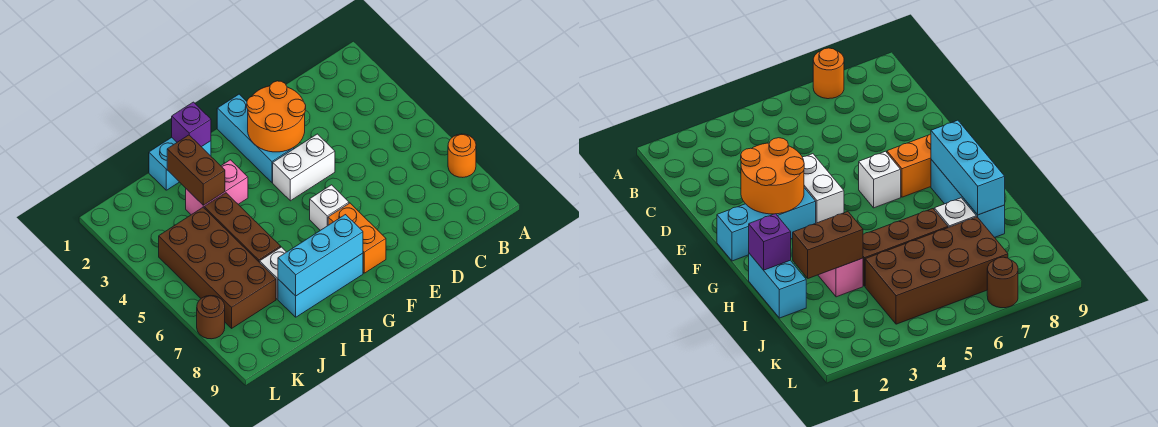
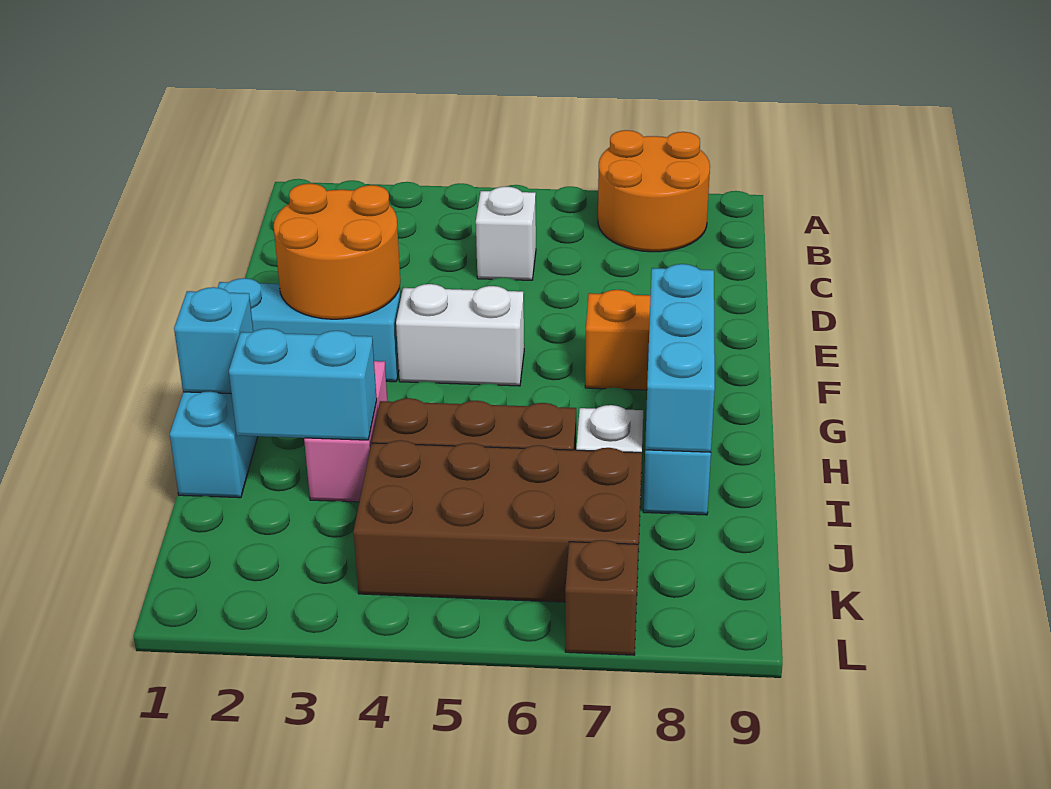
orange 1x1 round brick [448,134,476,177] -> orange 2x2 round brick [598,130,710,252]
white 1x2 brick [273,134,335,201] -> white 1x2 brick turned to [396,284,524,386]
white 1x1 brick [310,185,349,230] -> white 1x1 brick moved to [476,187,536,280]
purple 1x1 brick [172,102,211,147] -> cyan 1x1 brick [174,287,253,394]
brown 1x2 brick [167,135,225,205] -> cyan 1x2 brick [229,328,377,440]
brown 1x1 round brick [197,296,225,339] -> brown 1x1 brick [565,540,638,655]

